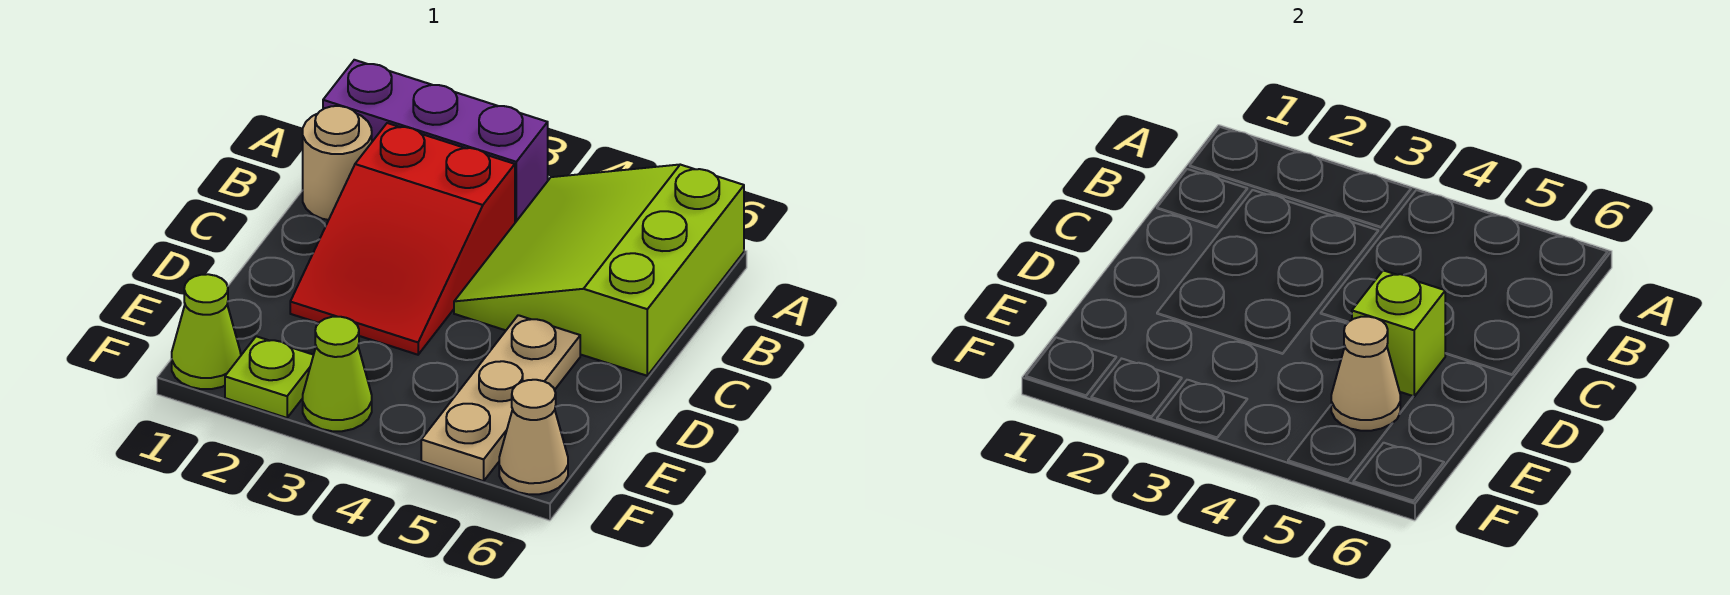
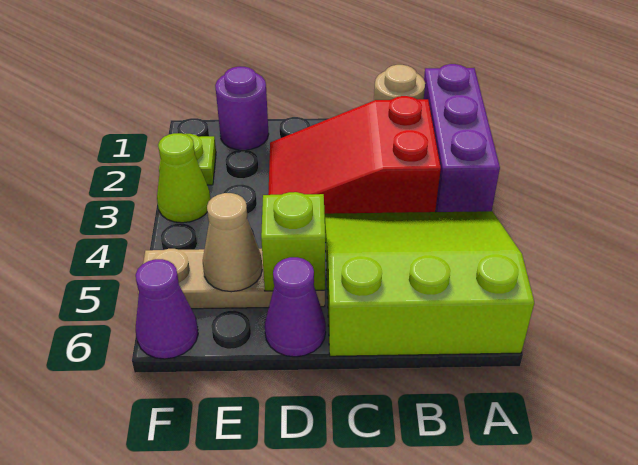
none -> purple 1x1 cone [265,257,326,357]
none -> purple 1x1 round brick [215,67,269,150]
lime 1x1 cone [172,274,241,389] -> none
tan 1x1 cone [499,380,568,494] -> purple 1x1 cone [136,259,198,359]

